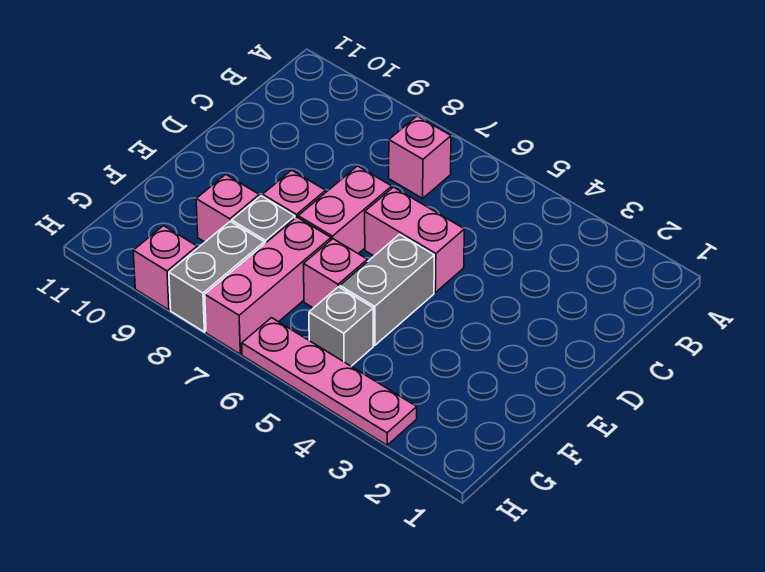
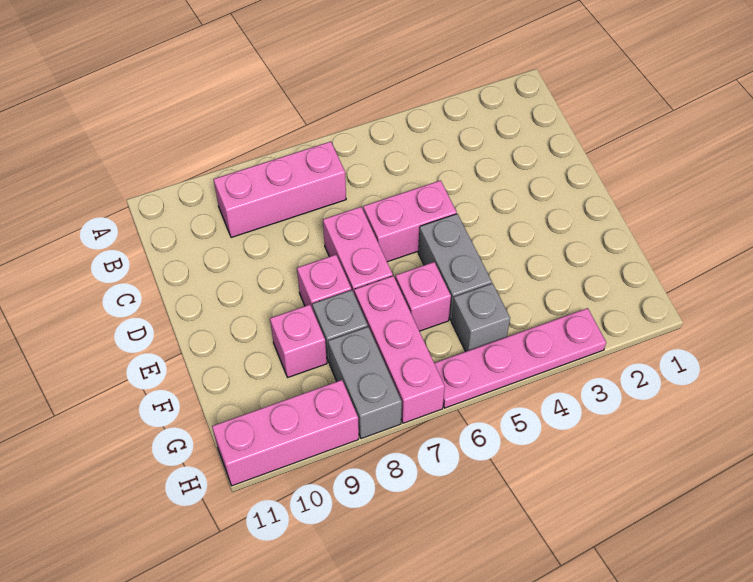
pink 1x1 brick [389,116,451,198] -> pink 1x3 brick [213,141,346,238]
pink 1x1 brick [133,226,197,310] -> pink 1x3 brick [212,380,359,486]

